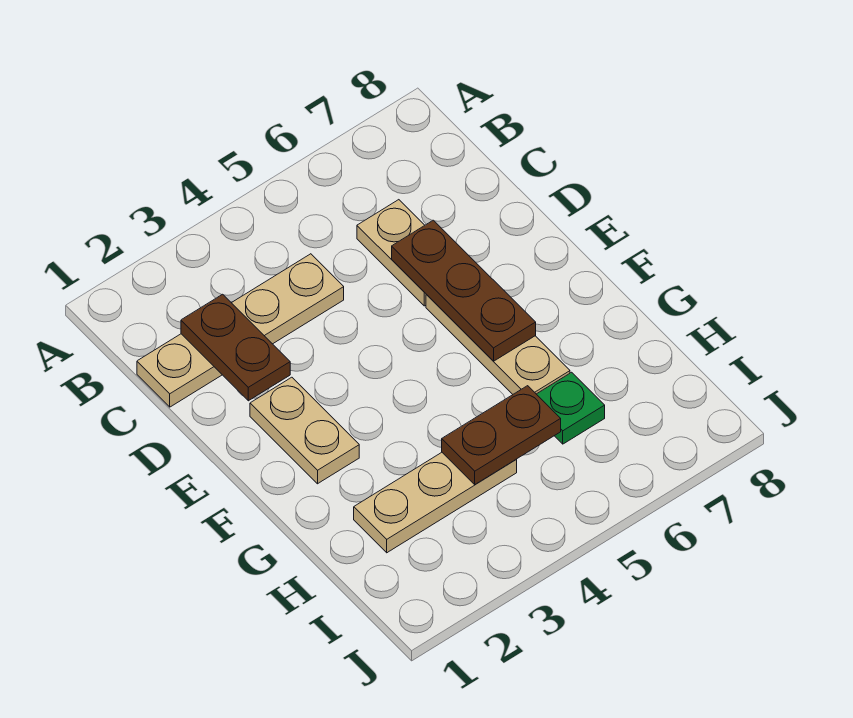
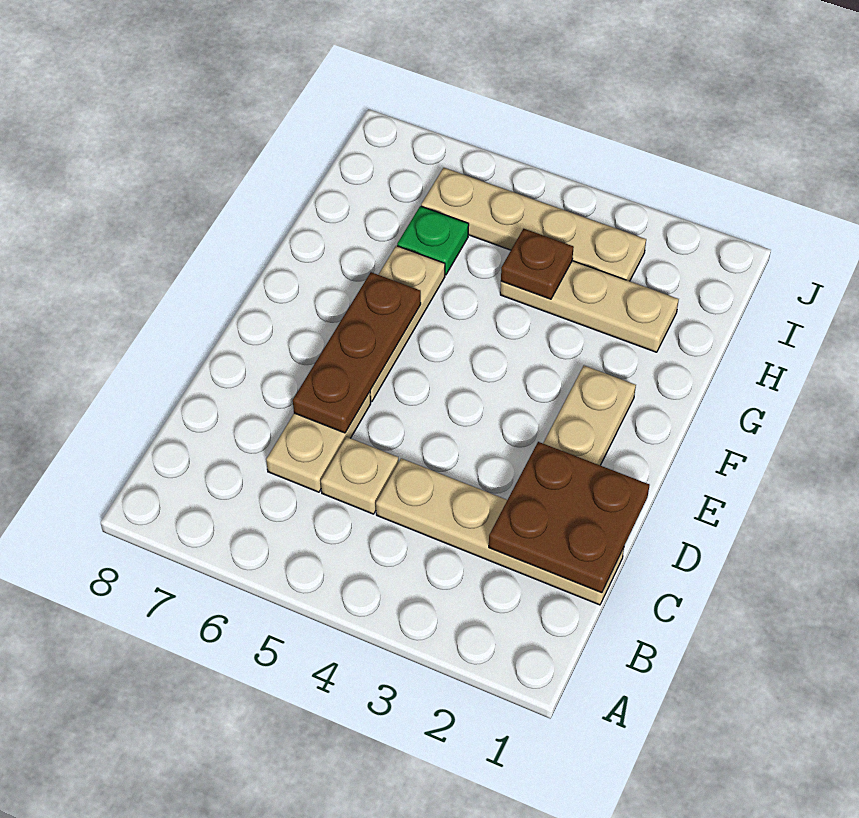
brown 1x2 plate [181,294,290,401] -> brown 2x2 plate [489,442,649,593]
none -> tan 1x1 plate [321,437,399,514]
brown 1x2 plate [442,386,561,484] -> brown 1x1 plate [501,229,574,299]
none -> tan 1x4 plate [421,168,646,281]

